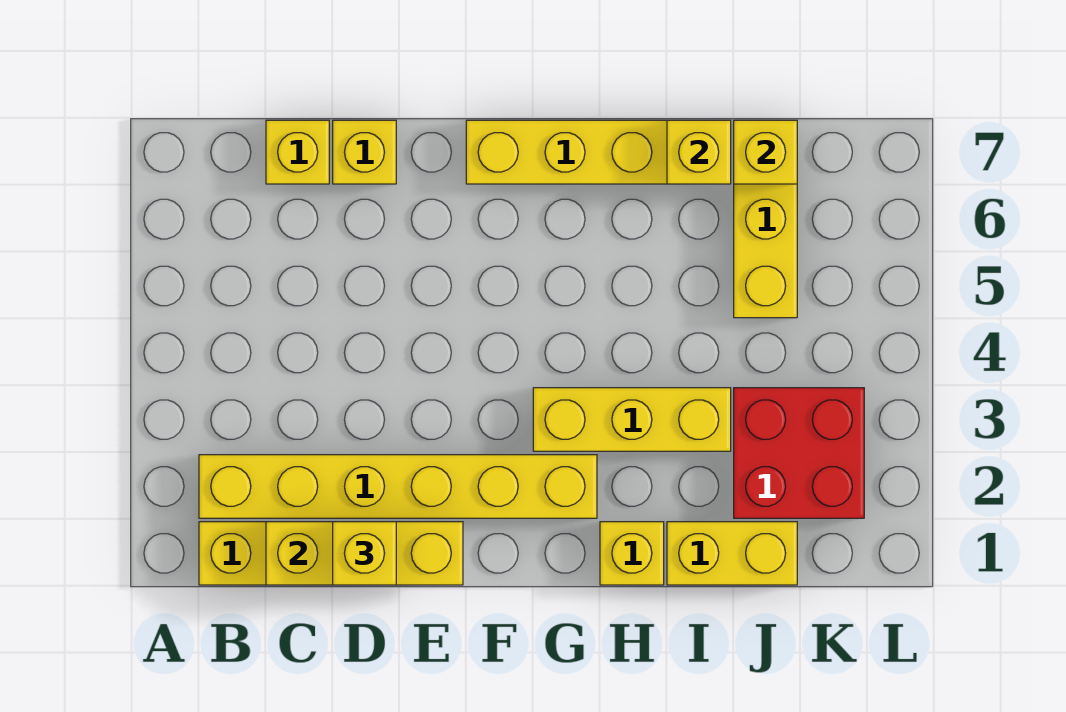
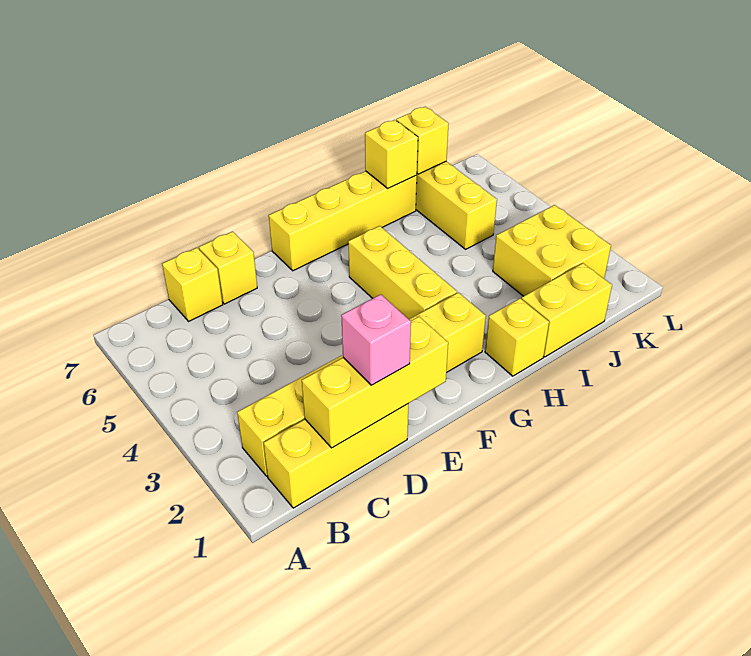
yellow 1x1 brick [333,522,396,585] -> pink 1x1 brick [341,294,411,385]
yellow 1x3 brick [533,388,731,451] -> yellow 1x3 brick turned to [348,226,457,319]
red 2x2 brick [734,388,864,518] -> yellow 2x2 brick [493,205,611,296]

